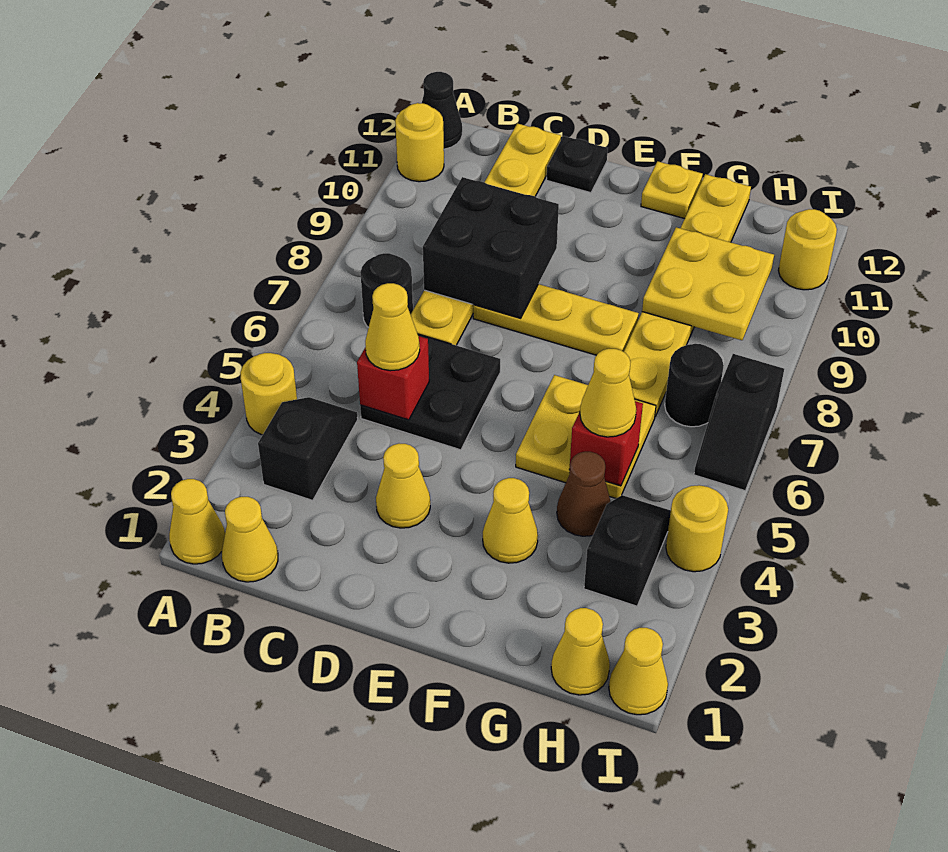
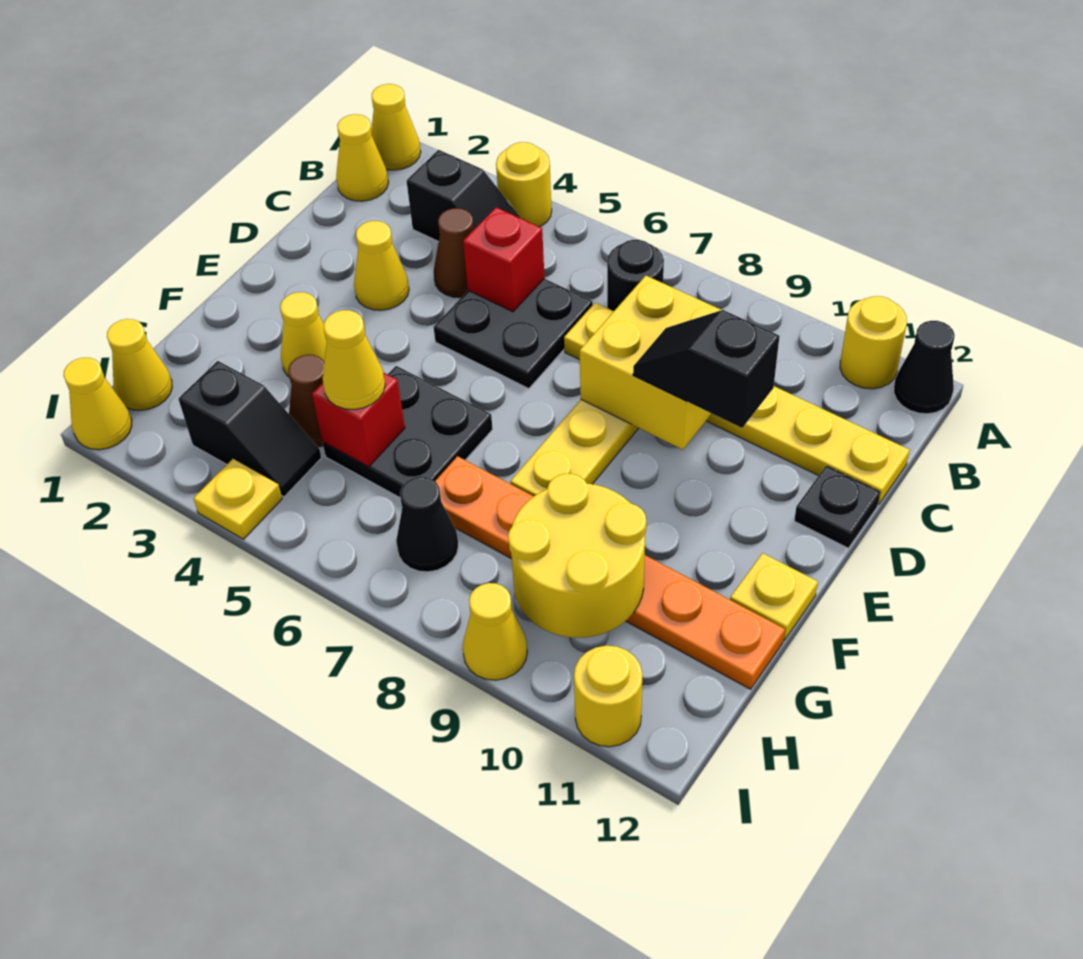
none -> brown 1x1 cone [434,208,474,298]
yellow 1x1 cone [365,283,420,371] -> yellow 1x1 cone moved to [463,583,527,680]
black 2x2 brick [423,177,559,318] -> yellow 2x2 brick [580,276,721,450]
yellow 2x2 plate [516,375,656,498] -> black 2x2 plate [323,366,493,497]
yellow 1x6 plate [624,174,751,416] -> orange 1x6 plate [435,456,785,689]
yellow 2x2 plate [642,227,774,340] -> yellow 2x2 round brick [508,473,646,638]
black 1x1 round brick [665,344,724,427] -> black 1x1 cone [396,477,458,572]
yellow 1x1 round brick [666,485,728,572] -> yellow 1x1 plate [194,459,282,539]
black 1x2 slope [694,354,784,491] -> black 1x2 slope moved to [633,310,780,428]

